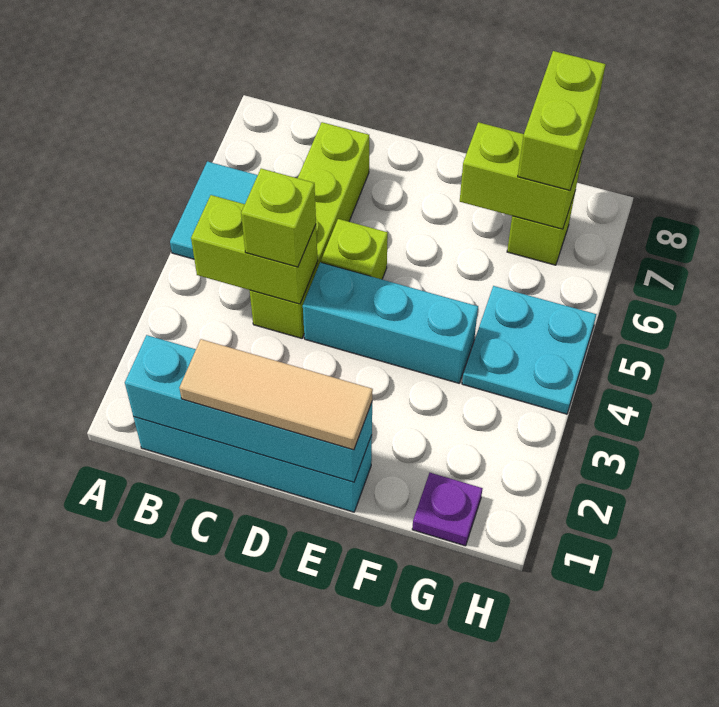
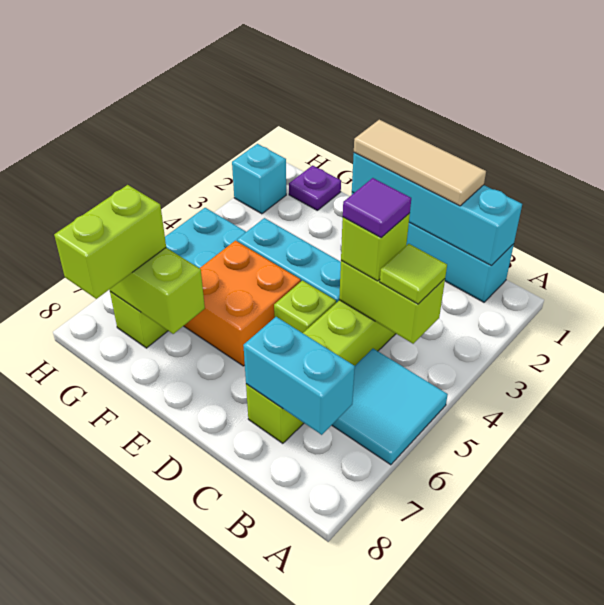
none -> lime 1x1 tile [380,244,447,304]
none -> cyan 1x2 brick [243,317,355,435]
none -> purple 1x1 tile [343,178,411,238]
none -> orange 2x2 brick [184,241,301,366]
none -> cyan 1x1 brick [232,144,286,214]

